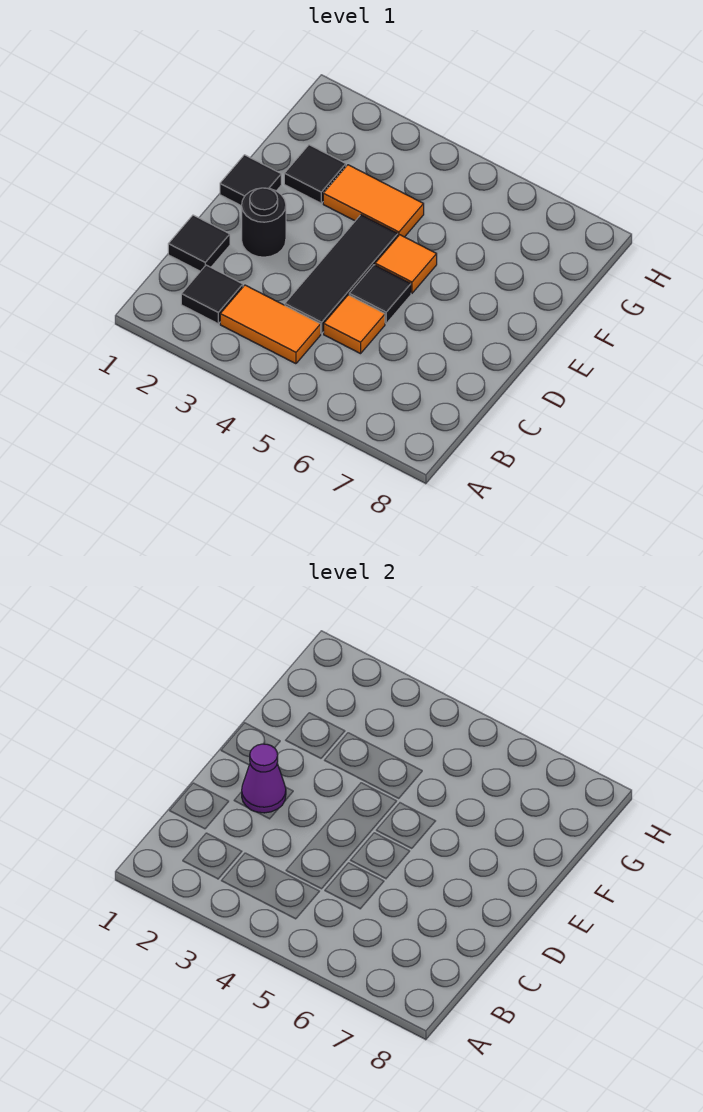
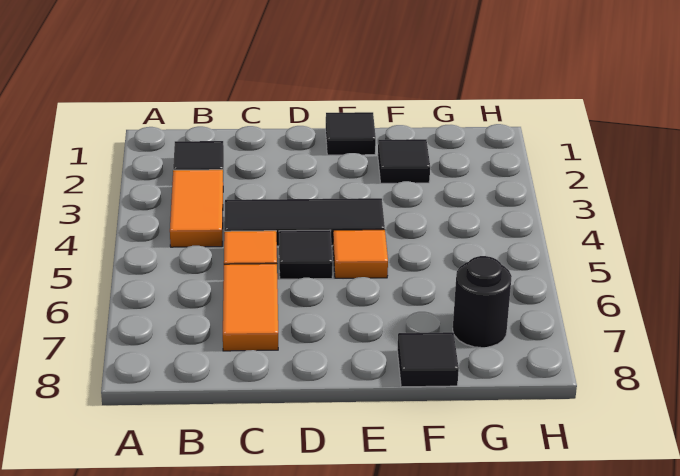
black 1x1 tile [168,215,230,271] -> black 1x1 tile moved to [397,332,459,387]
black 1x1 round brick [242,188,286,257] -> black 1x1 round brick moved to [453,256,512,347]
purple 1x1 cone [242,744,286,813] -> none
orange 1x2 tile [323,165,424,237] -> orange 1x2 tile moved to [223,264,278,351]

